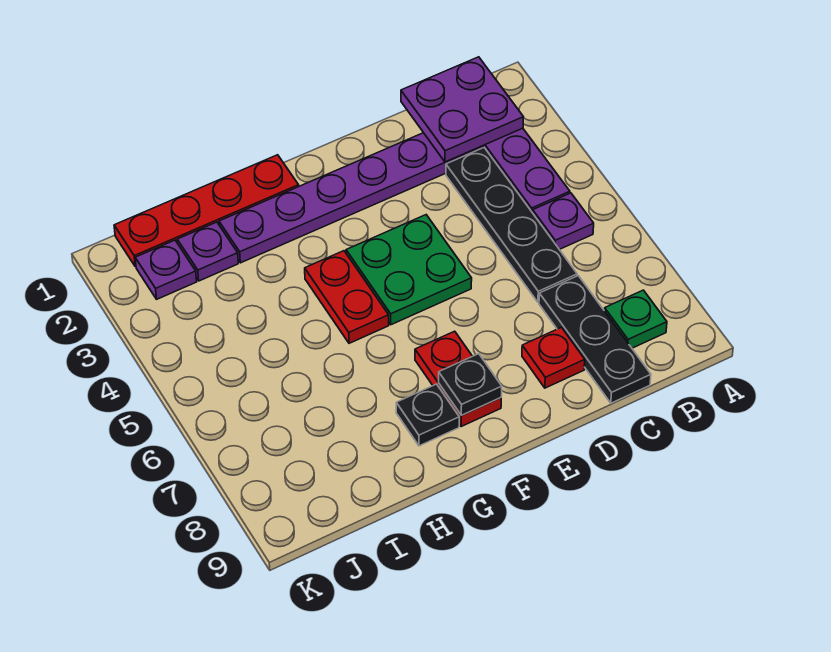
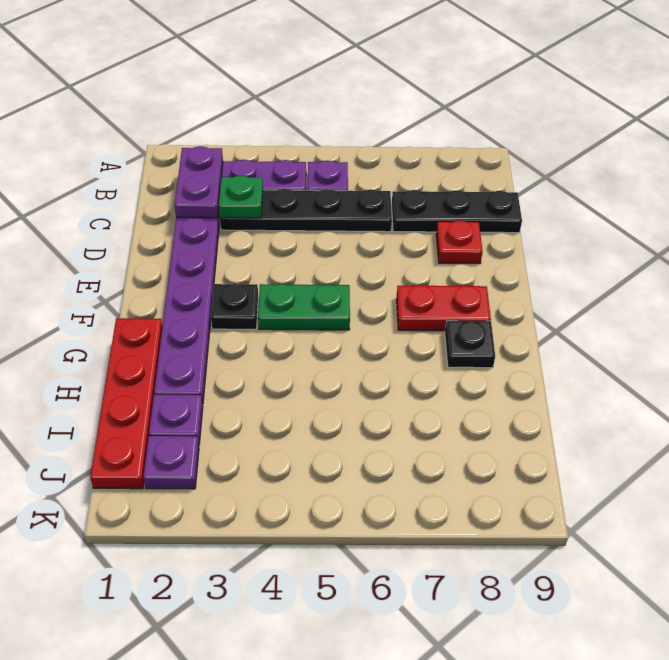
purple 2x2 plate [401,57,524,162] -> purple 1x2 plate [175,146,223,218]
green 1x1 plate [604,290,667,348] -> green 1x1 plate moved to [219,176,263,218]
green 2x2 plate [346,215,472,325] -> green 1x2 plate [258,284,350,330]
black 1x1 plate [439,354,502,415] -> black 1x1 plate moved to [211,284,258,329]
red 1x2 plate [305,251,389,343] -> none

